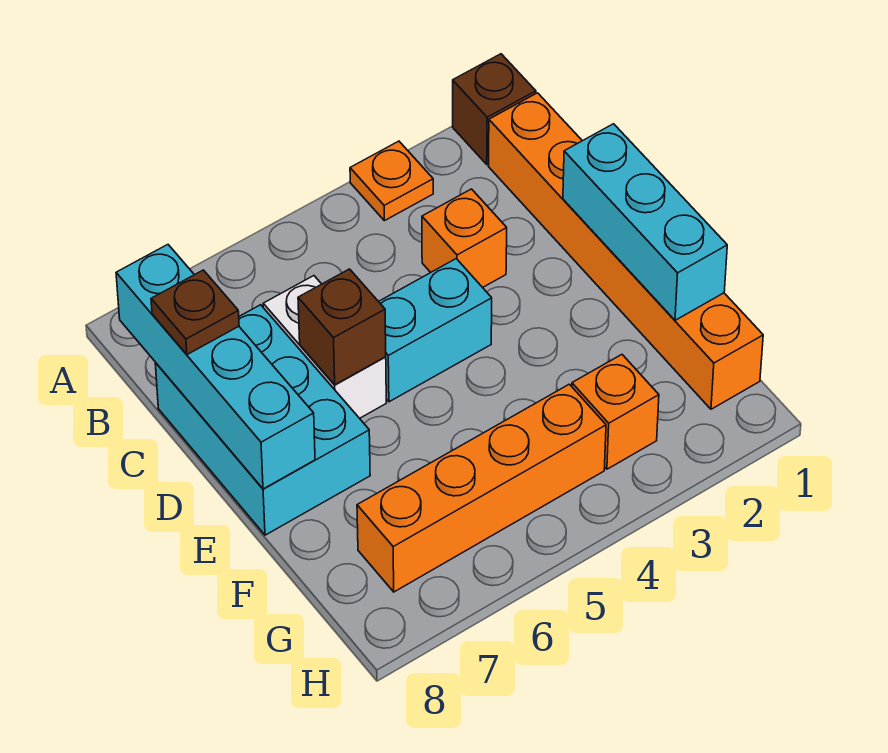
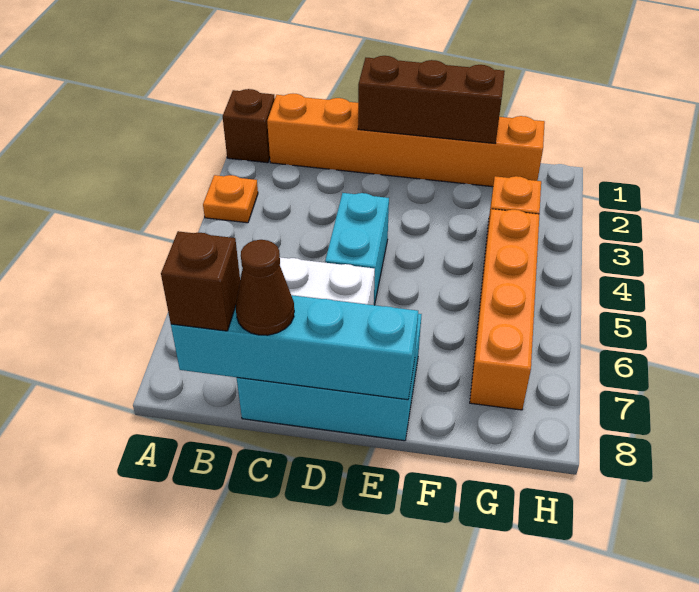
orange 1x1 brick [422,189,507,288] -> none
brown 1x1 plate [151,270,239,355] -> brown 1x1 cone [236,240,294,335]
cyan 1x3 brick [563,124,727,320] -> brown 1x3 brick [358,56,505,143]
brown 1x1 brick [298,269,386,385] -> brown 1x1 brick moved to [161,231,240,331]

